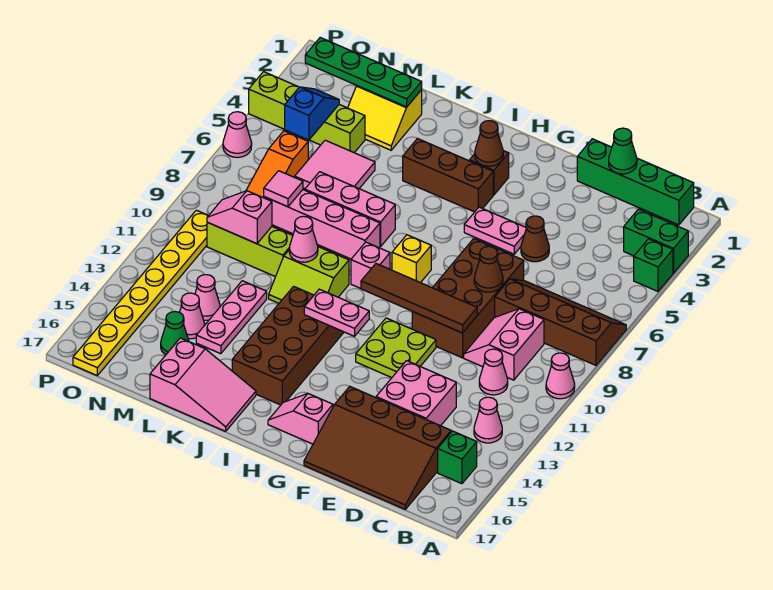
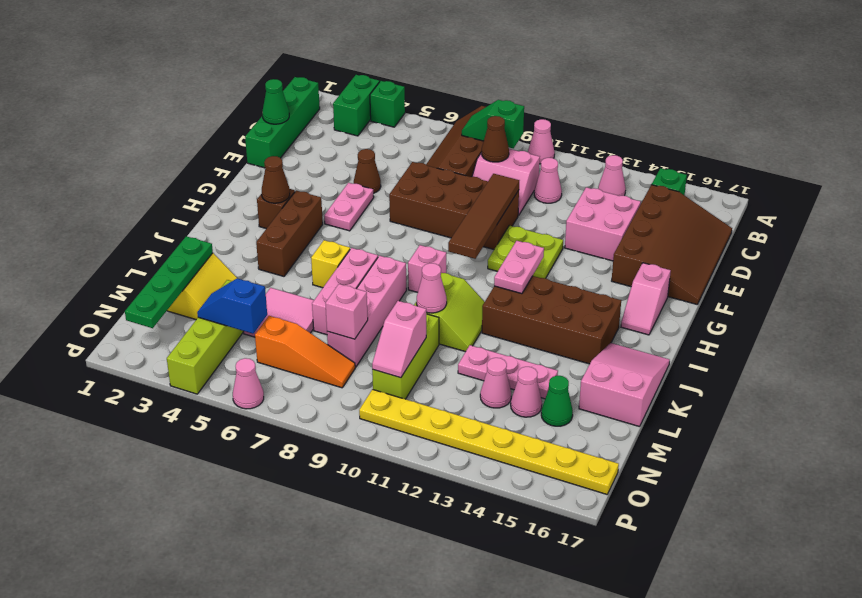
none -> green 1x2 slope [462,100,524,148]
brown 1x1 cone [474,246,503,292] -> brown 1x1 cone moved to [482,116,509,162]
yellow 1x1 brick [392,235,431,283] -> yellow 1x1 brick moved to [311,240,350,288]
pink 1x1 tile [264,171,303,207] -> pink 1x1 brick [326,284,368,339]

